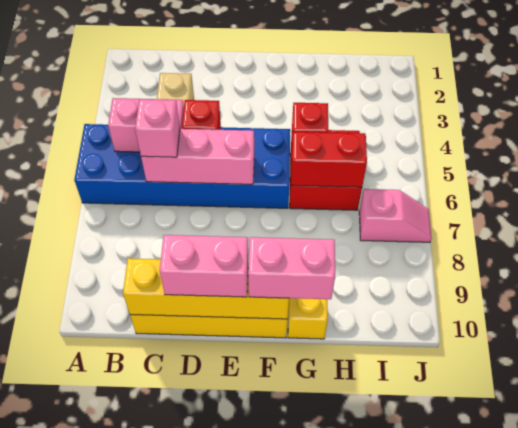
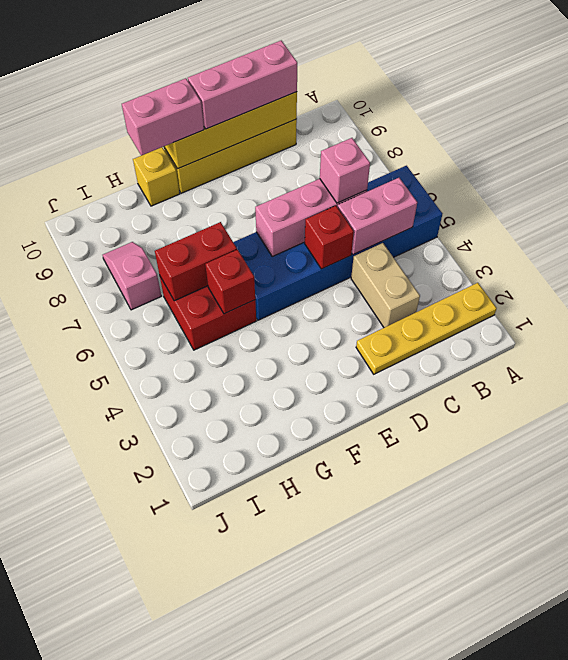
none -> yellow 1x4 plate [356,283,497,374]
pink 1x2 brick [160,235,248,297] -> pink 1x3 brick [188,41,297,129]
pink 1x2 slope [359,189,431,242] -> pink 1x2 slope turned to [103,242,161,310]

